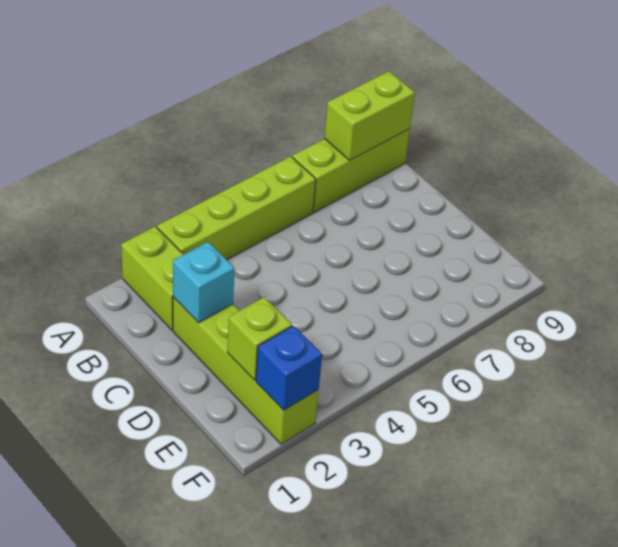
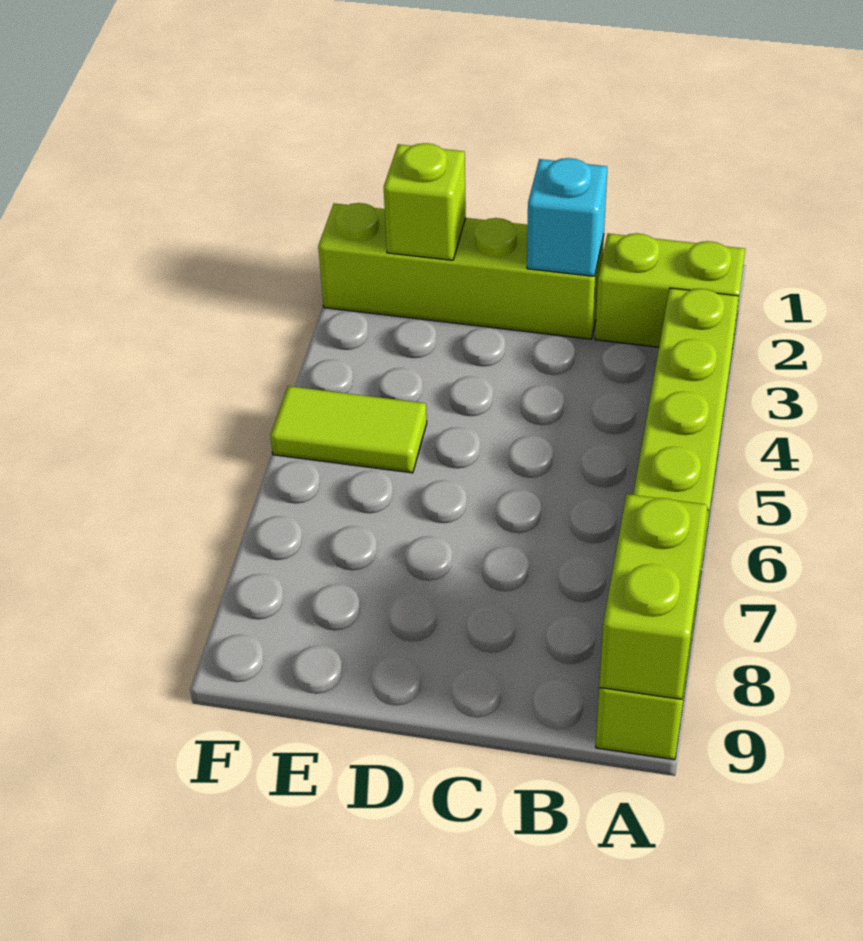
none -> lime 1x2 tile [270,386,427,473]
blue 1x1 brick [256,326,322,410] -> none

